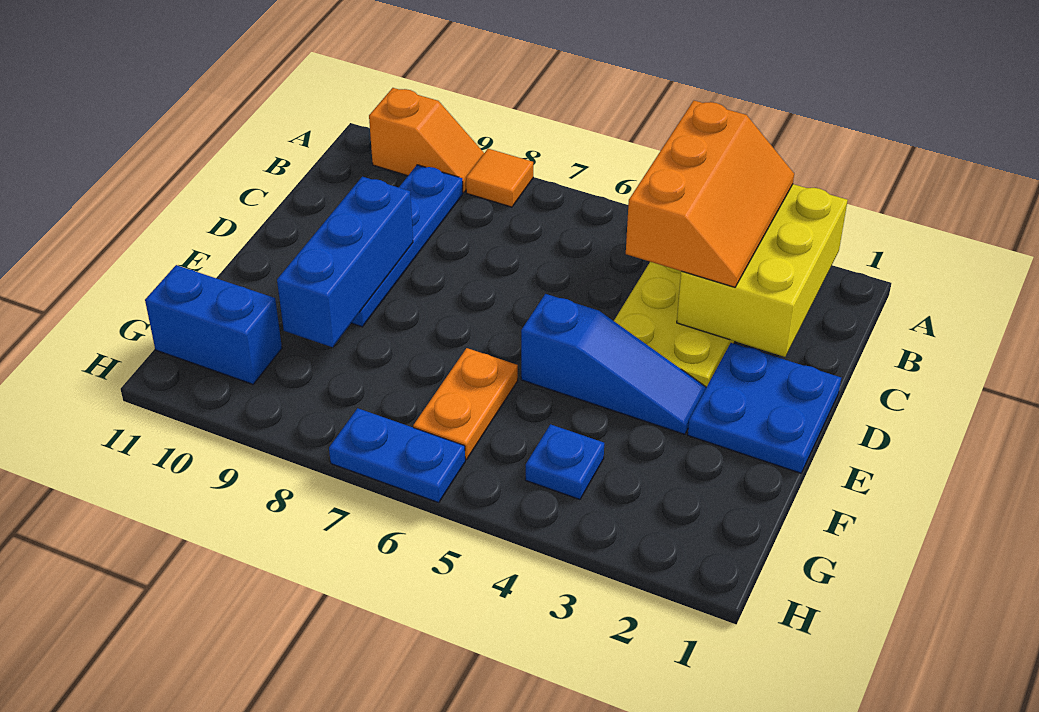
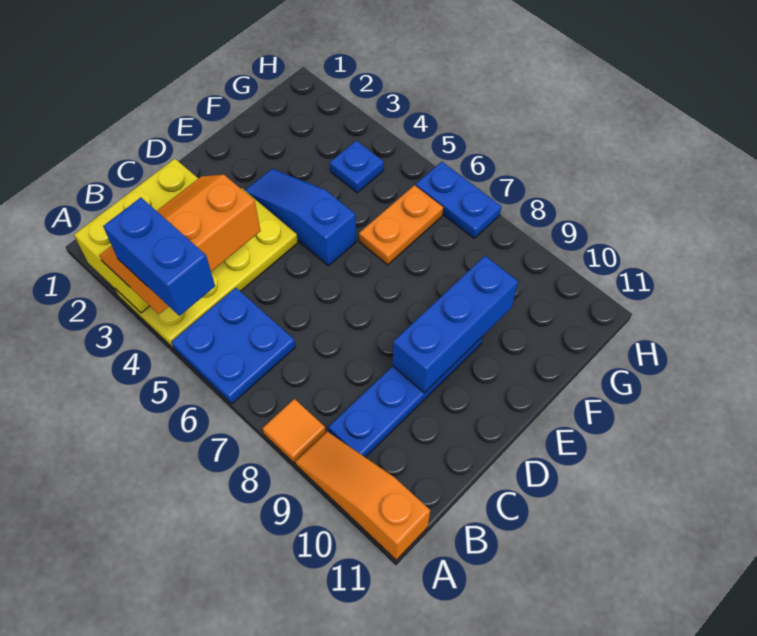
orange 1x2 slope [369,88,484,193] -> orange 1x3 slope [295,432,430,560]
blue 2x2 plate [688,343,841,473] -> blue 2x2 plate moved to [172,288,295,404]
blue 1x2 brick [145,265,282,384] -> blue 1x2 brick moved to [103,198,215,316]

